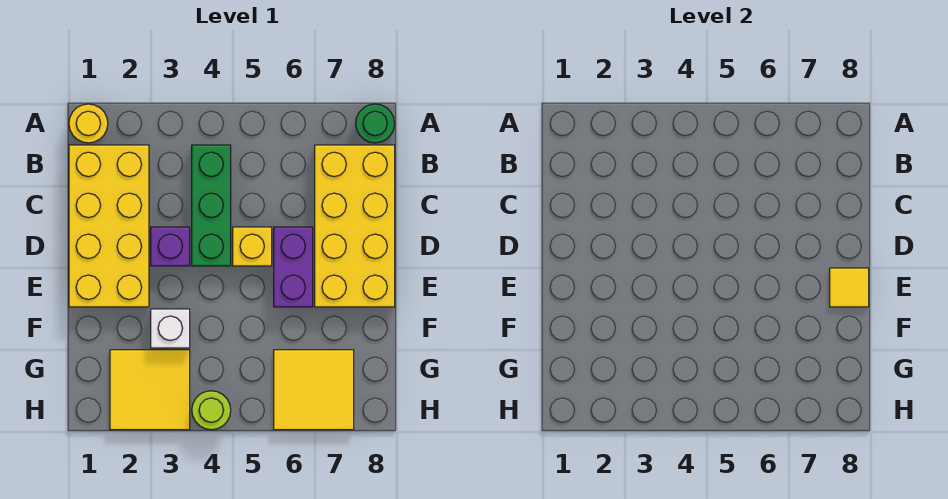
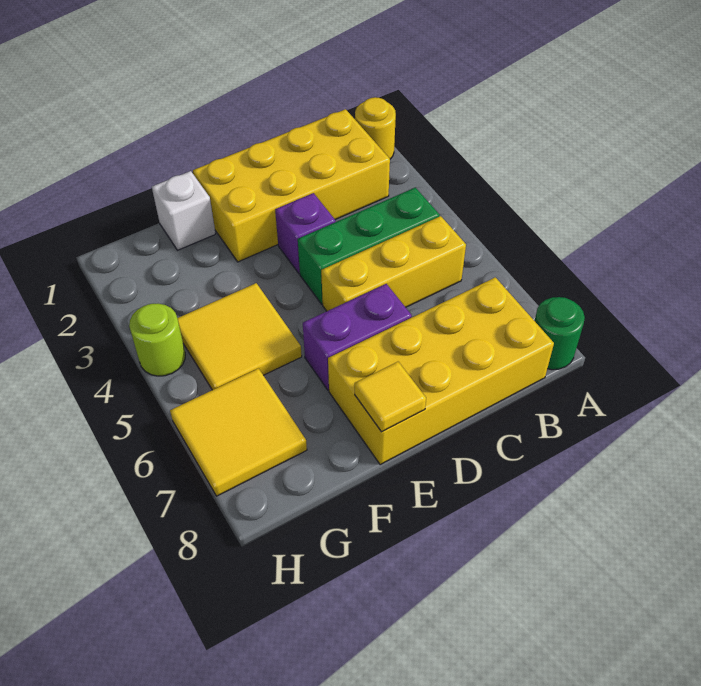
yellow 1x1 brick [233,227,272,266] -> yellow 1x3 brick [321,216,466,311]
white 1x1 brick [151,309,190,348] -> white 1x1 brick moved to [152,171,216,250]
yellow 2x2 tile [110,350,190,430] -> yellow 2x2 tile moved to [177,283,302,390]

